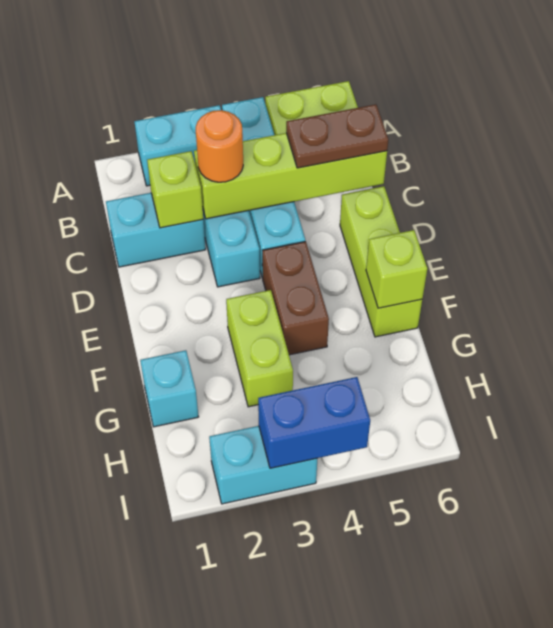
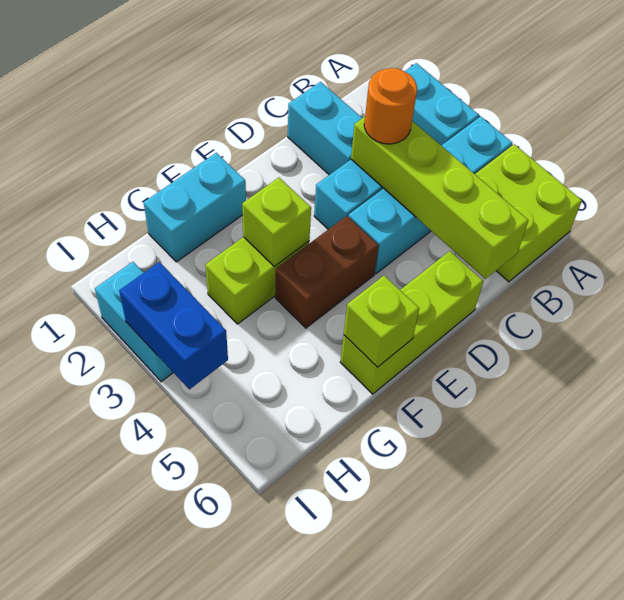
lime 1x1 brick [147,151,203,228] -> lime 1x1 brick moved to [242,178,311,266]
brown 1x2 plate [286,104,388,168] -> none
cyan 1x1 brick [140,350,199,427] -> cyan 1x2 brick [144,153,246,262]

